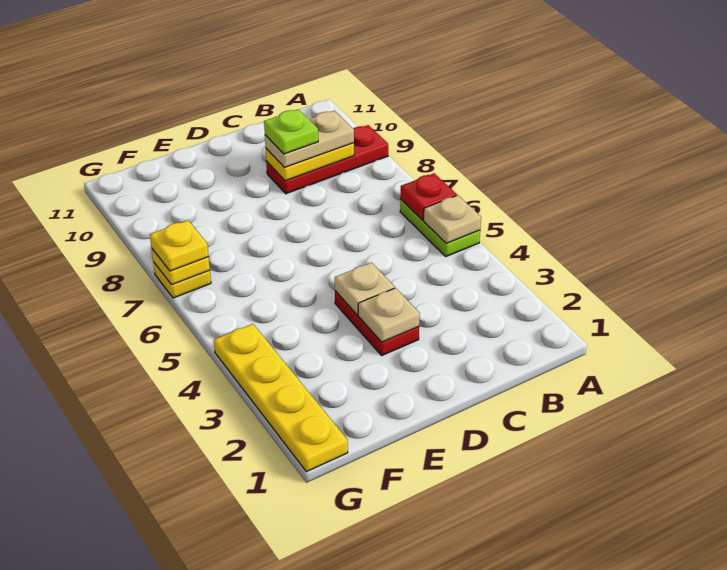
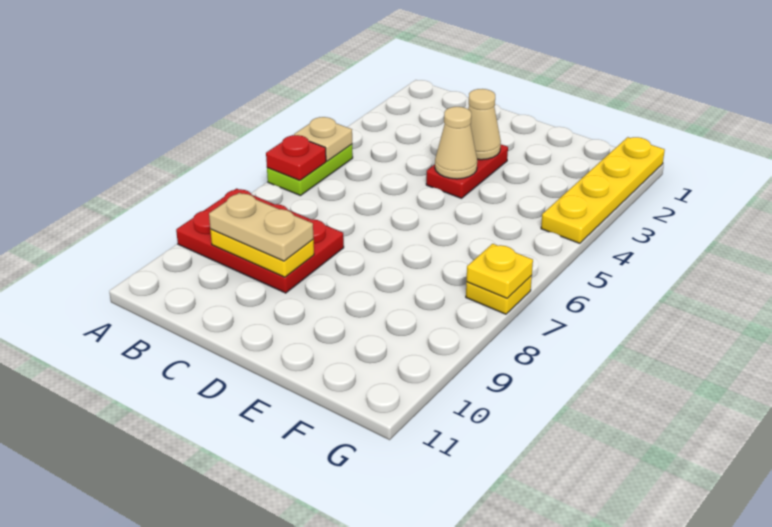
red 1x3 plate [266,125,388,194] -> red 2x3 plate [176,189,344,293]
lime 1x1 plate [264,109,318,154] -> none
tan 1x1 plate [358,288,420,342] -> tan 1x1 cone [468,89,501,160]
tan 1x1 plate [335,262,395,315] -> tan 1x1 cone [435,107,477,179]
yellow 1x1 plate [150,220,209,271] -> none

